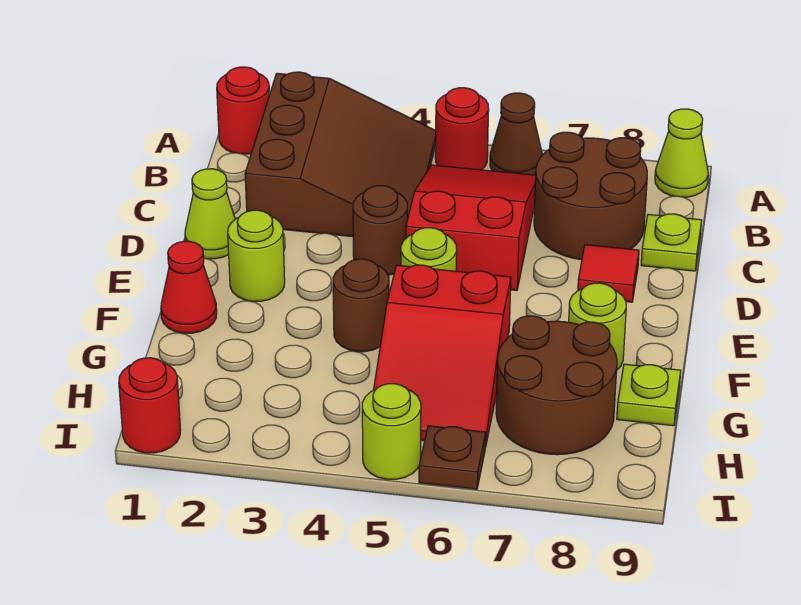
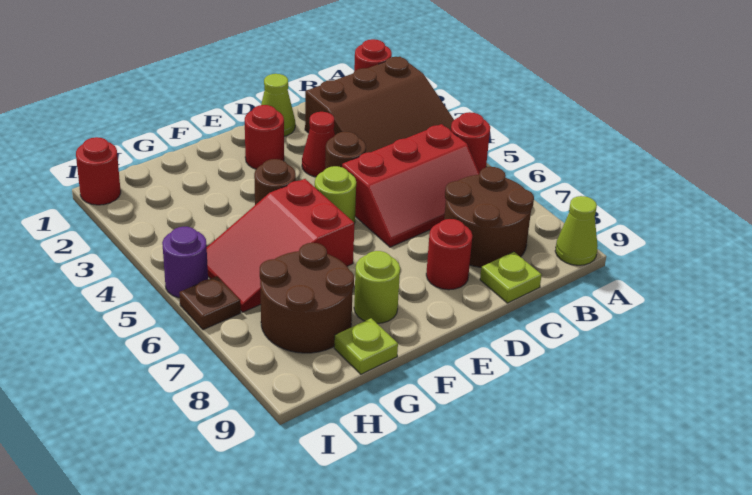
brown 1x1 cone [490,93,542,175] -> none
red 2x3 slope [406,165,536,290] -> red 2x3 slope turned to [342,124,480,247]
red 1x1 tile [578,245,639,302] -> red 1x1 round brick [426,219,473,290]
lime 1x1 round brick [228,210,285,301] -> red 1x1 round brick [245,105,284,169]
red 1x1 cone [161,241,217,333] -> red 1x1 cone moved to [302,112,335,177]
lime 1x1 round brick [362,384,421,479] -> purple 1x1 round brick [162,227,208,298]

